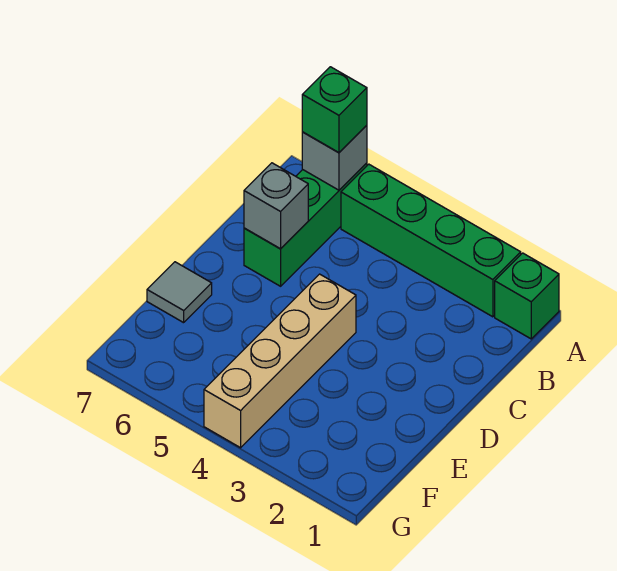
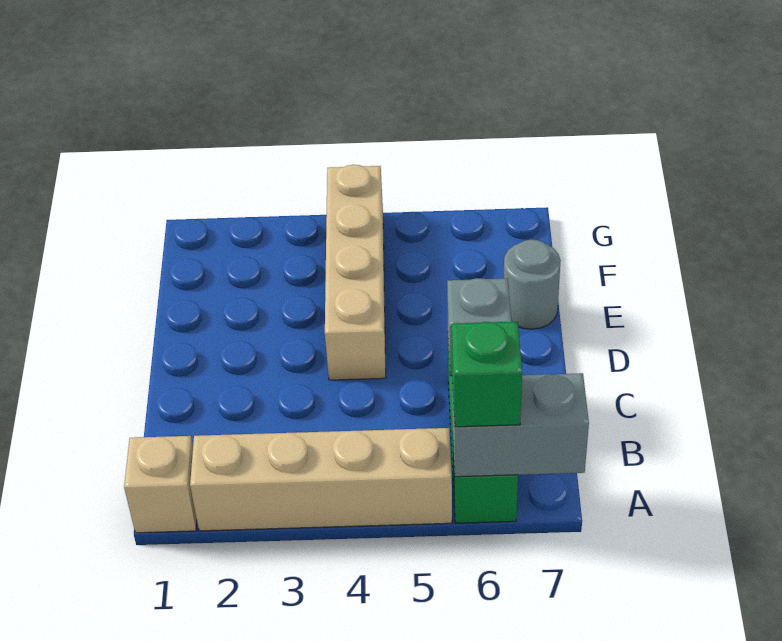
green 1x1 brick [495,253,559,339] -> tan 1x1 brick [124,436,197,533]
green 1x4 brick [341,164,521,317] -> tan 1x4 brick [190,428,452,531]
grey 1x1 brick [302,125,367,190] -> grey 1x2 brick [452,373,589,477]
grey 1x1 tile [147,262,212,323] -> grey 1x1 round brick [504,239,561,329]

